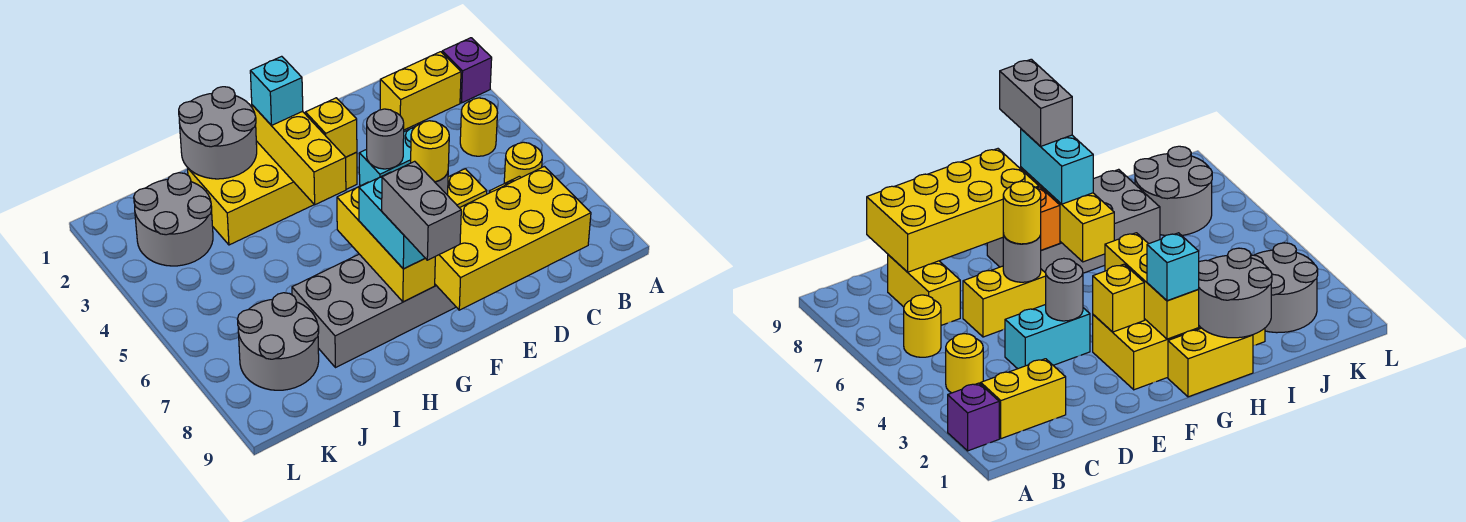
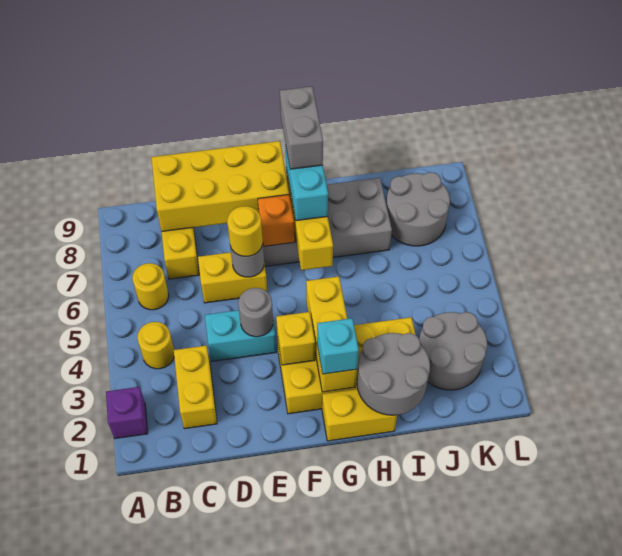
yellow 1x2 brick [380,52,461,130] -> yellow 1x2 brick turned to [174,346,217,429]

